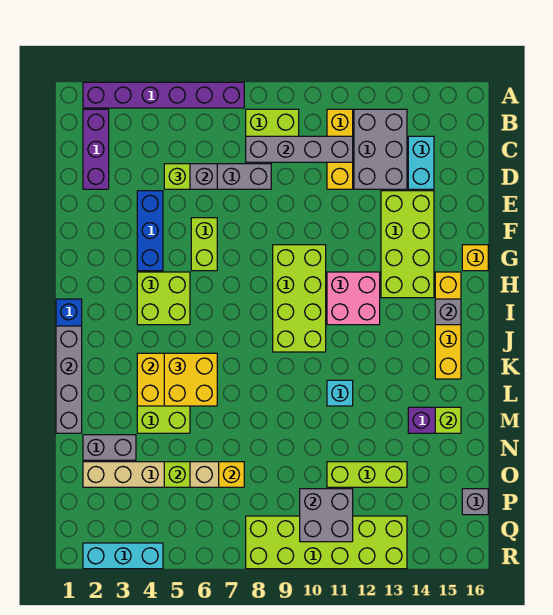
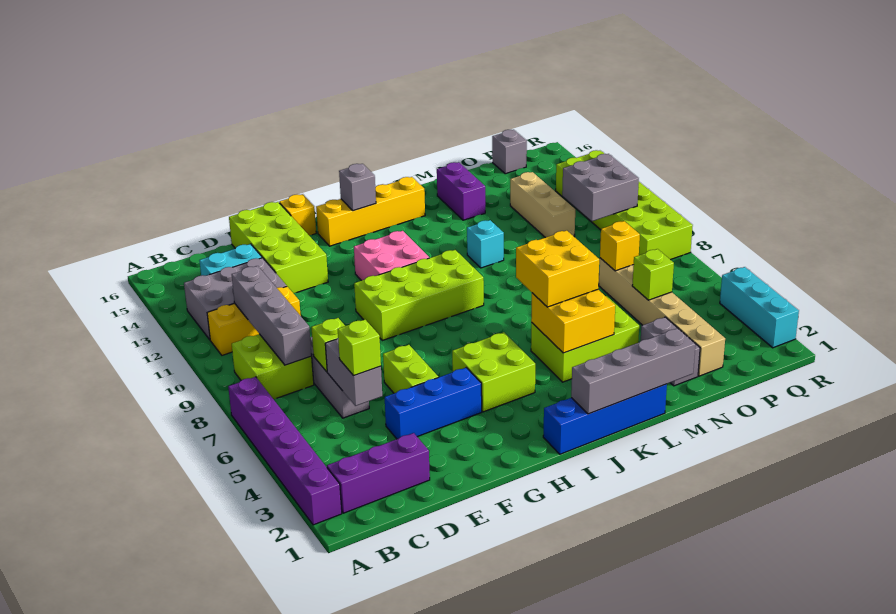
lime 2x4 brick [381,191,434,298] -> lime 2x4 brick turned to [229,202,328,293]
lime 1x2 brick [191,218,217,271] -> lime 1x2 brick turned to [383,345,438,393]
lime 1x1 brick [435,407,461,433] -> lime 1x1 brick moved to [311,318,345,372]
lime 1x3 brick [327,462,407,487] -> tan 1x3 brick [510,172,575,238]

